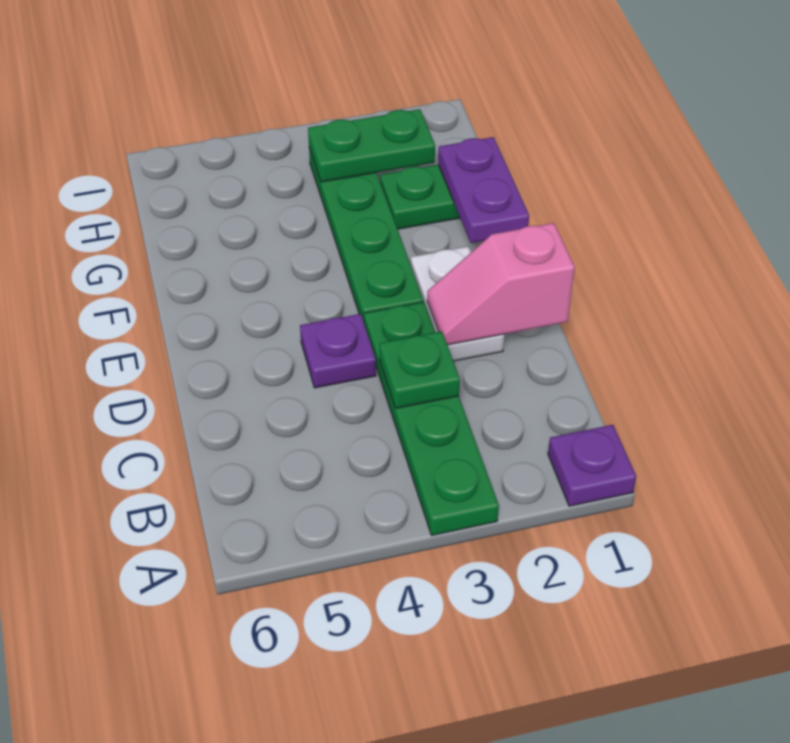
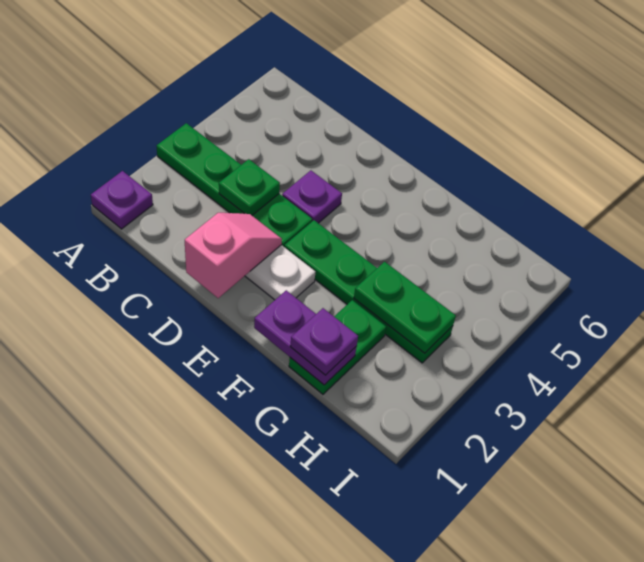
none -> purple 1x1 plate [290,308,358,375]
green 1x2 plate [308,109,435,182] -> green 1x2 plate turned to [354,262,456,353]

